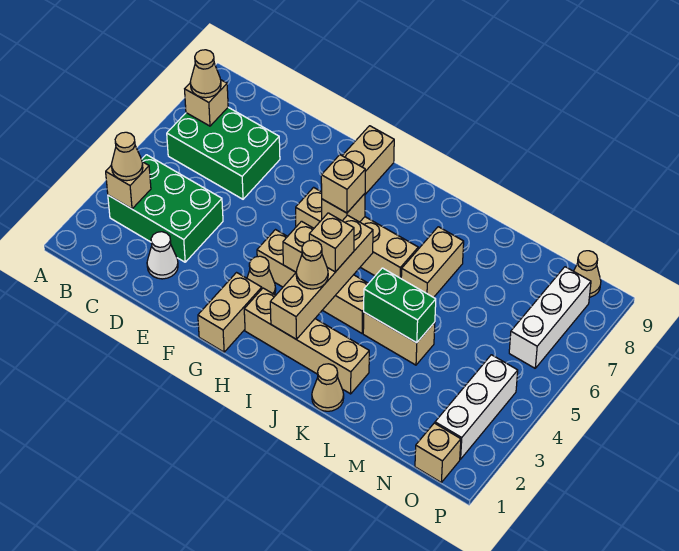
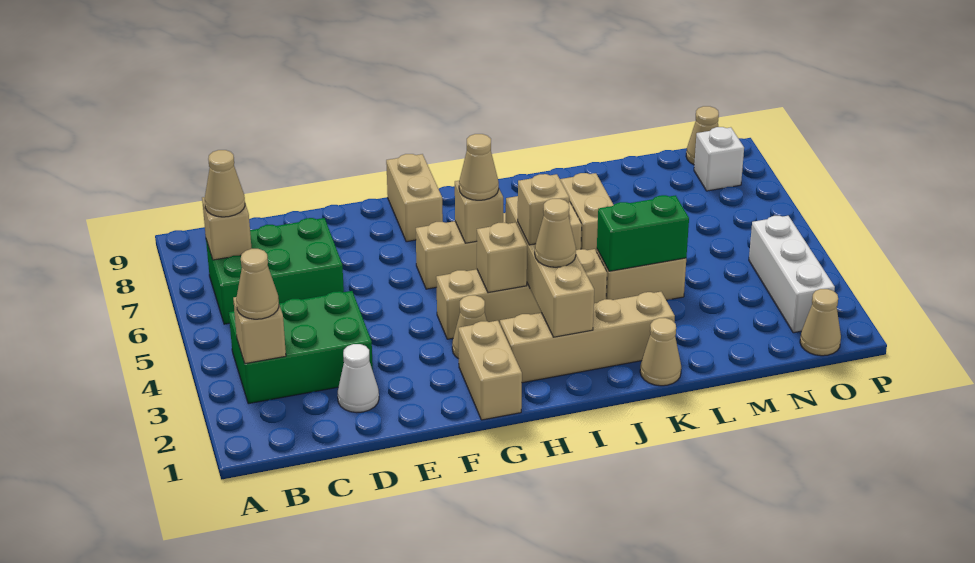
tan 1x1 brick [321,155,365,213] -> tan 1x1 cone [459,134,499,200]
tan 1x1 brick [415,423,461,482] -> tan 1x1 cone [800,289,841,356]
white 1x3 brick [509,267,591,368] -> white 1x1 brick [694,127,744,191]

